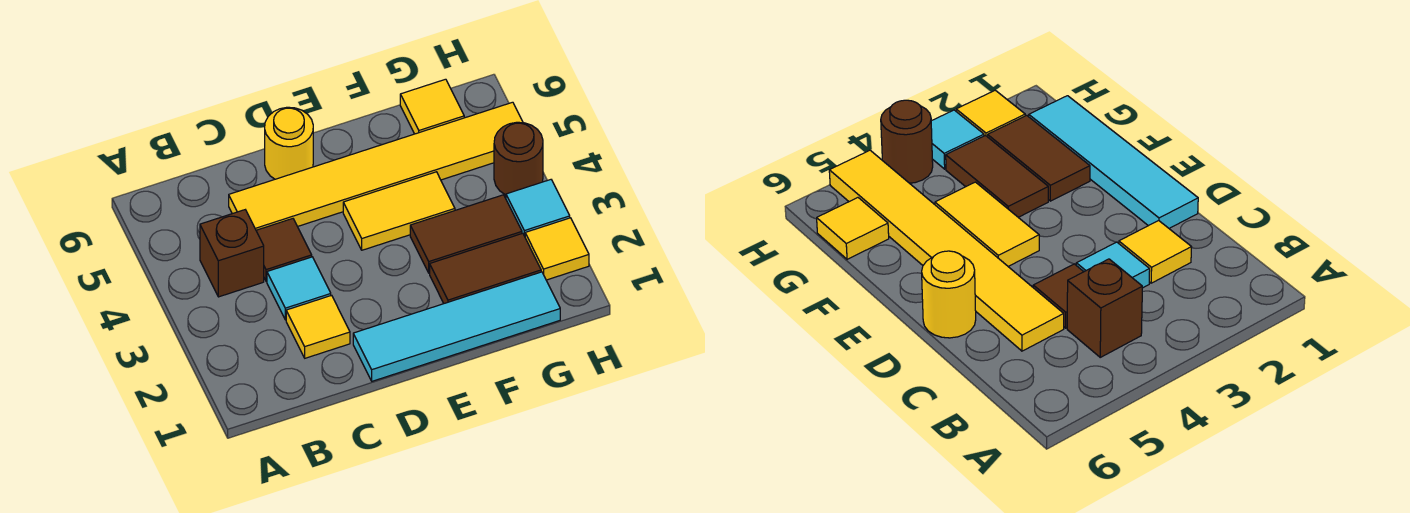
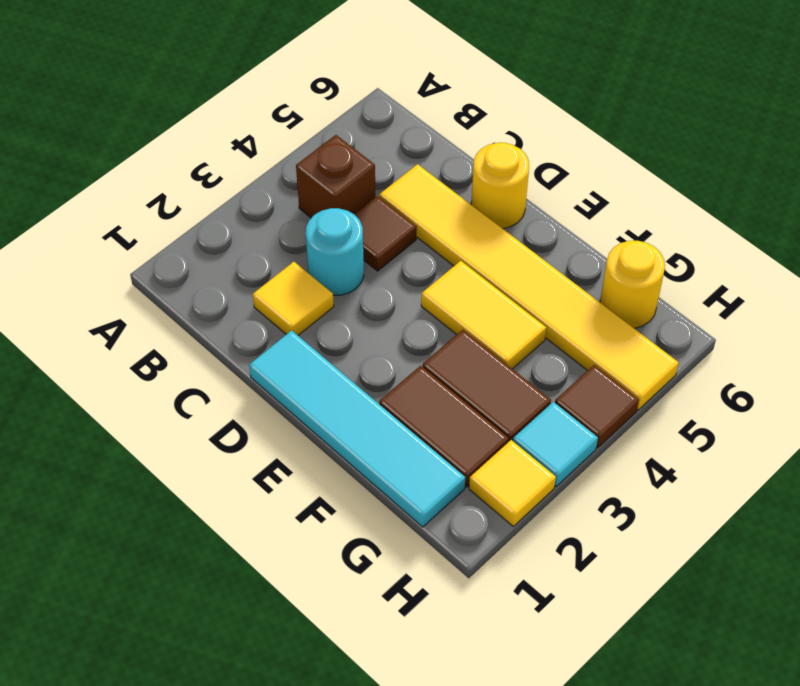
cyan 1x1 tile [267,257,331,320] -> cyan 1x1 round brick [306,208,364,295]
yellow 1x1 tile [400,79,464,134] -> yellow 1x1 round brick [600,241,665,328]
brown 1x1 round brick [494,122,543,195] -> brown 1x1 tile [555,365,639,448]

